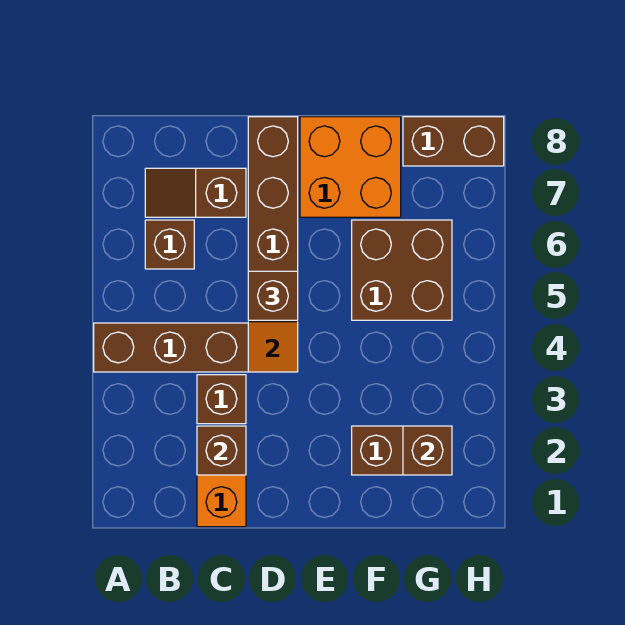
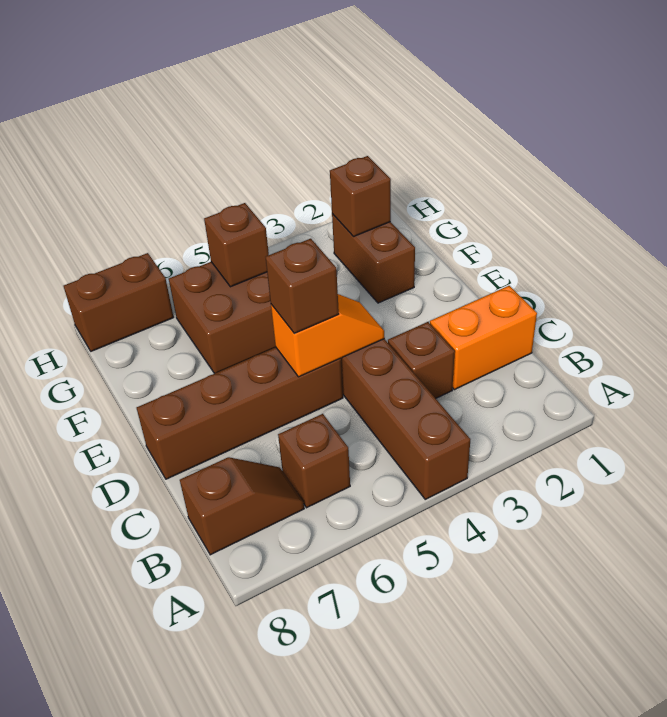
brown 1x2 slope [145,168,246,217] -> brown 1x2 slope turned to [180,457,304,555]
brown 1x1 brick [197,426,246,475] -> brown 1x1 brick moved to [204,203,269,287]
orange 2x2 brick [300,117,401,217] -> none
brown 1x2 brick [403,117,504,166] -> brown 1x2 brick turned to [64,253,174,351]

